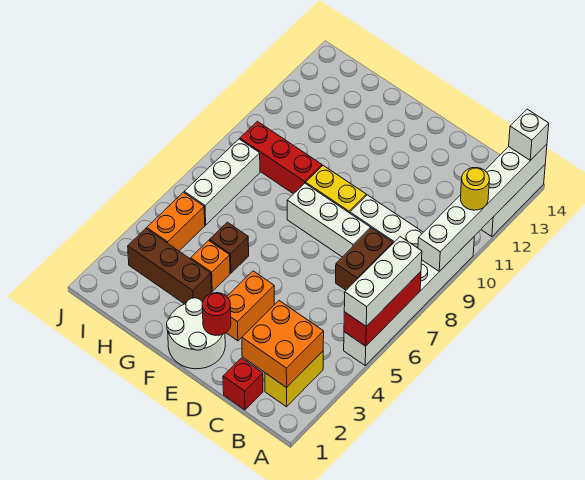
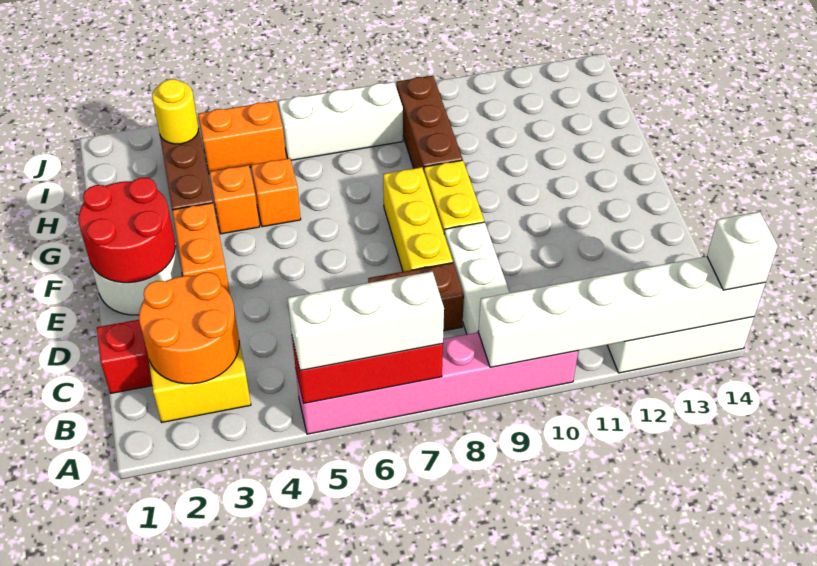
white 1x6 brick [344,237,474,365] -> pink 1x6 brick [296,332,578,434]
yellow 1x1 round brick [461,168,489,210] -> yellow 1x1 round brick moved to [152,79,199,144]
orange 2x2 brick [242,301,324,388] -> orange 2x2 round brick [139,272,239,384]
white 1x3 brick [287,183,371,257] -> yellow 1x3 brick [383,167,453,272]
red 1x1 round brick [202,293,231,335] -> red 2x2 round brick [79,178,176,283]
orange 1x2 brick [226,271,274,341] -> orange 1x2 brick turned to [172,203,230,294]
brown 1x1 brick [210,222,249,273] -> orange 1x1 brick [251,158,301,227]
red 1x3 brick [240,121,322,194] -> brown 1x3 brick [396,76,462,171]

